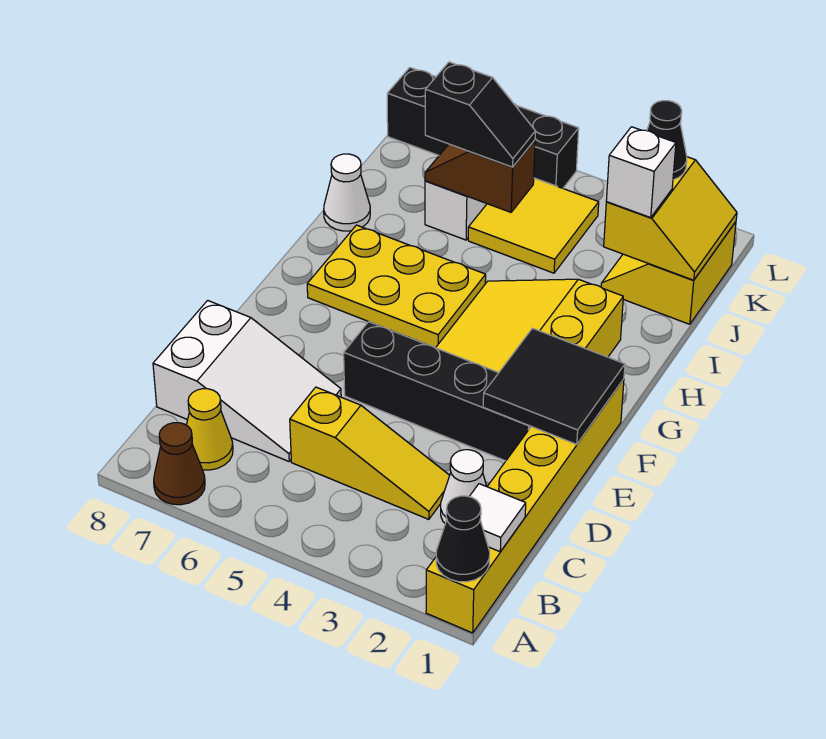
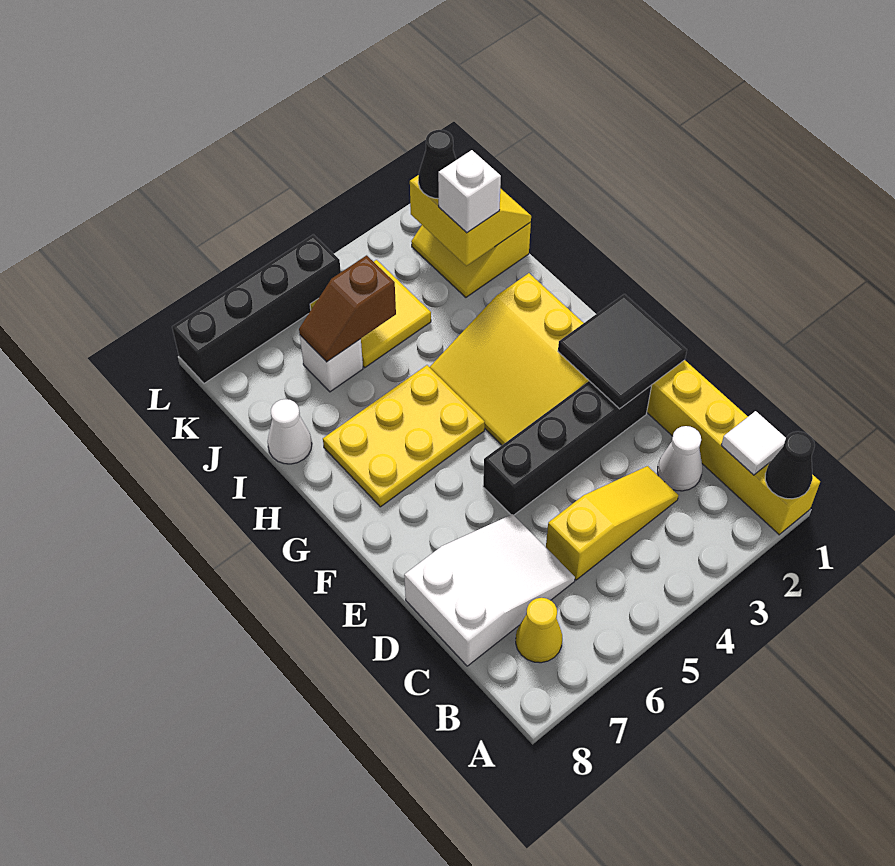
brown 1x1 cone [154,423,205,505] -> none
black 1x2 slope [425,62,535,167] -> none

